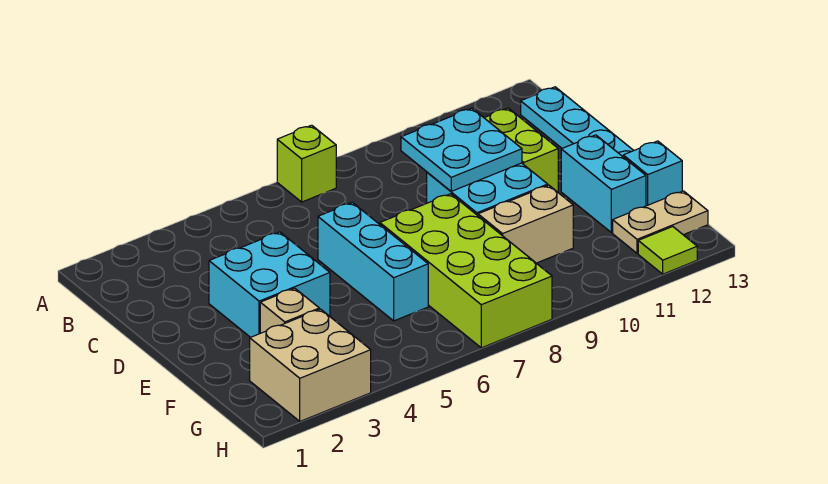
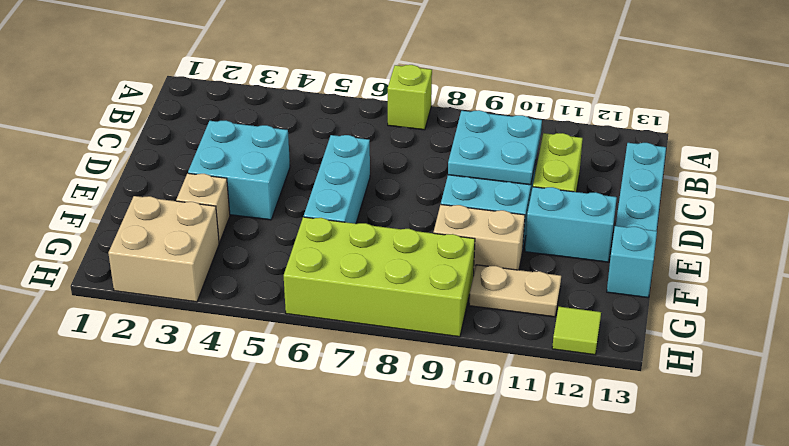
lime 2x4 brick [380,194,552,348] -> lime 2x4 brick turned to [284,217,475,337]
cyan 1x2 brick [561,135,646,233] -> cyan 1x2 brick turned to [525,187,617,262]
tan 1x2 plate [613,191,708,253] -> tan 1x2 plate moved to [469,265,561,317]

